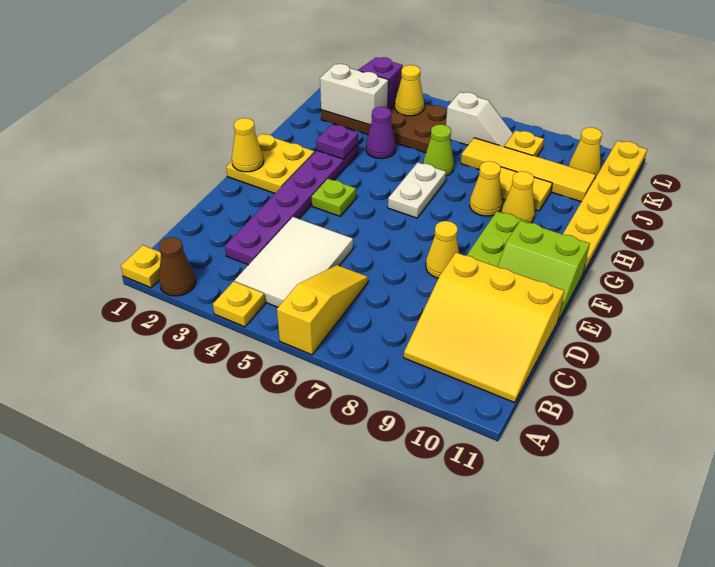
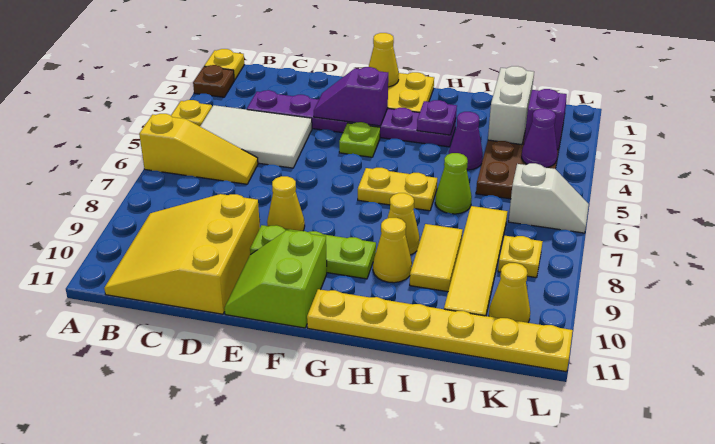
brown 1x1 cone [159,237,196,296] -> brown 1x1 plate [193,65,234,97]
none -> purple 1x2 slope [314,67,388,126]
white 1x2 plate [388,163,446,218] -> yellow 1x2 plate [358,168,437,211]
yellow 1x1 cone [395,65,424,116] -> purple 1x1 cone [522,108,557,168]
white 1x2 slope [446,92,513,147] -> white 1x2 slope turned to [509,163,589,233]

